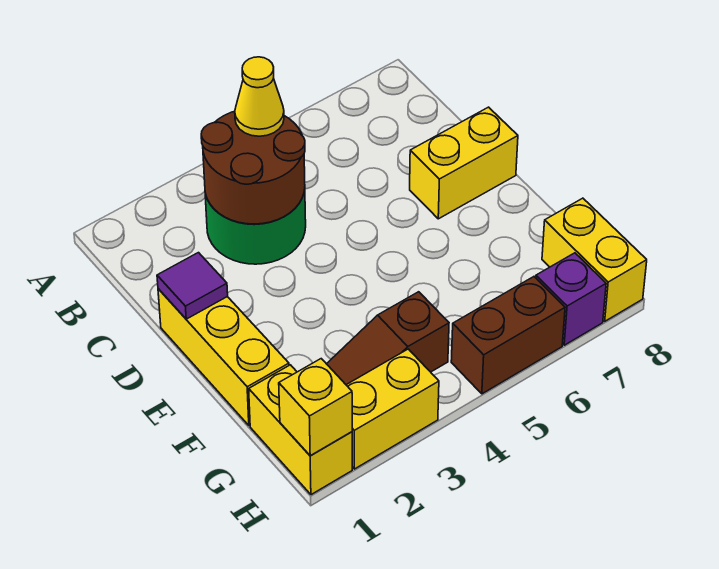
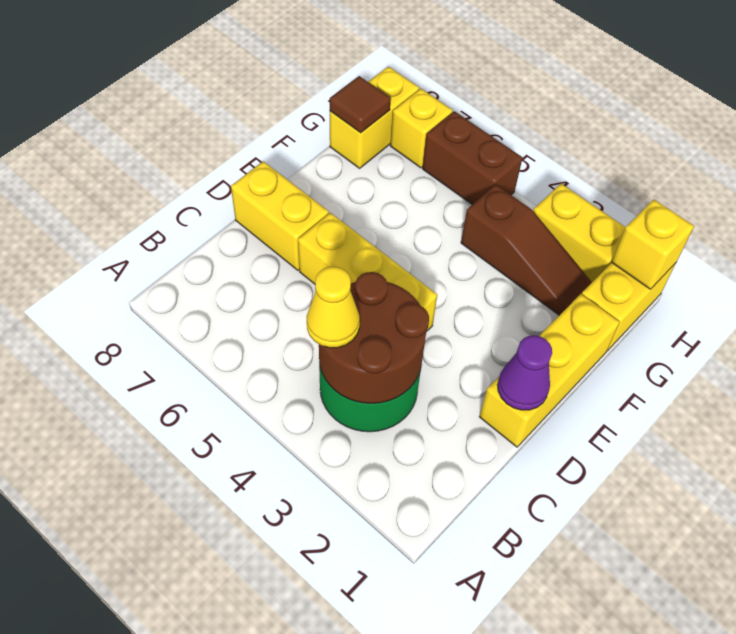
purple 1x1 tile [157,253,228,319] -> purple 1x1 cone [497,335,552,410]
none -> yellow 1x3 brick [298,213,437,332]
none -> brown 1x1 tile [330,76,391,133]
purple 1x1 brick [536,253,606,345] -> yellow 1x1 brick [390,89,453,168]

